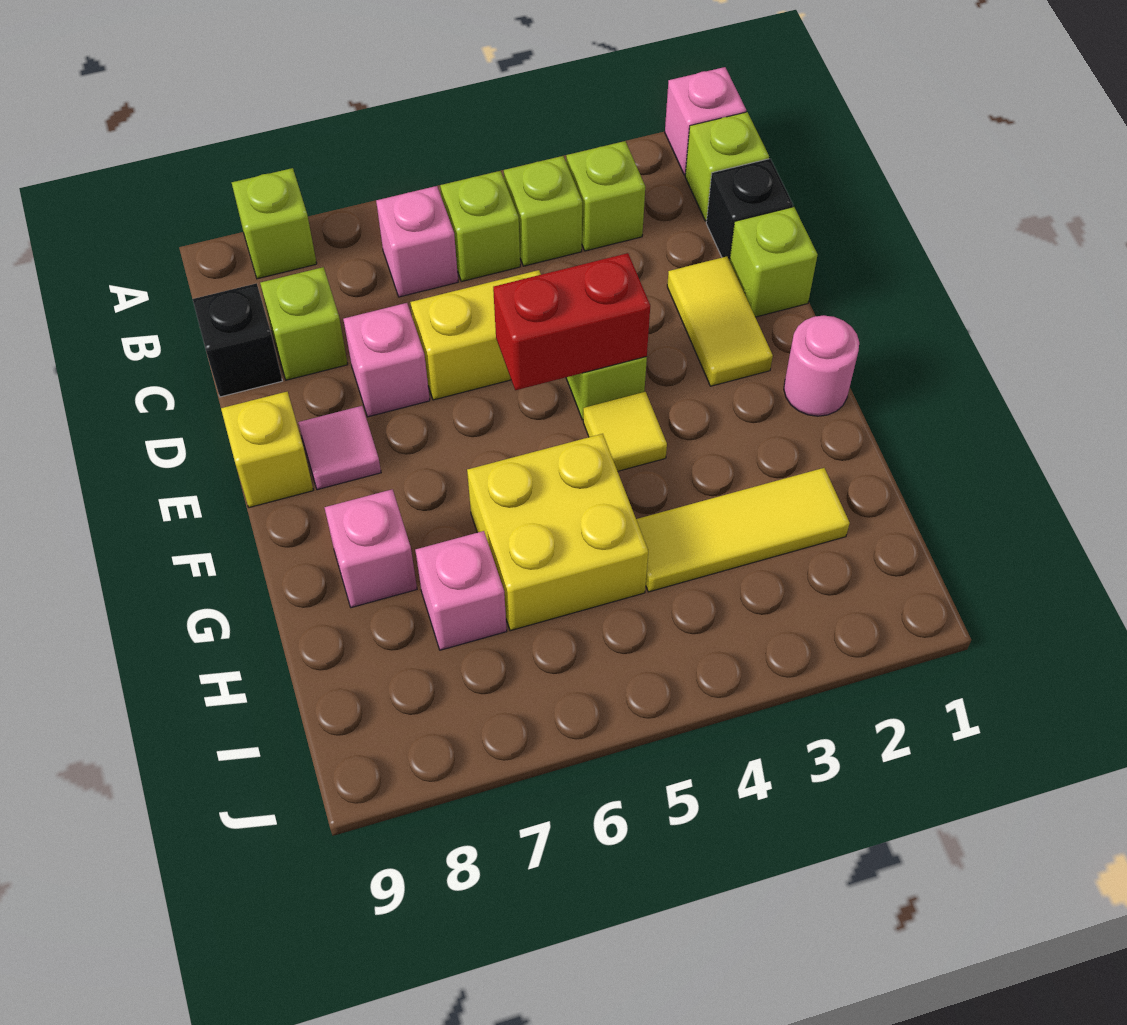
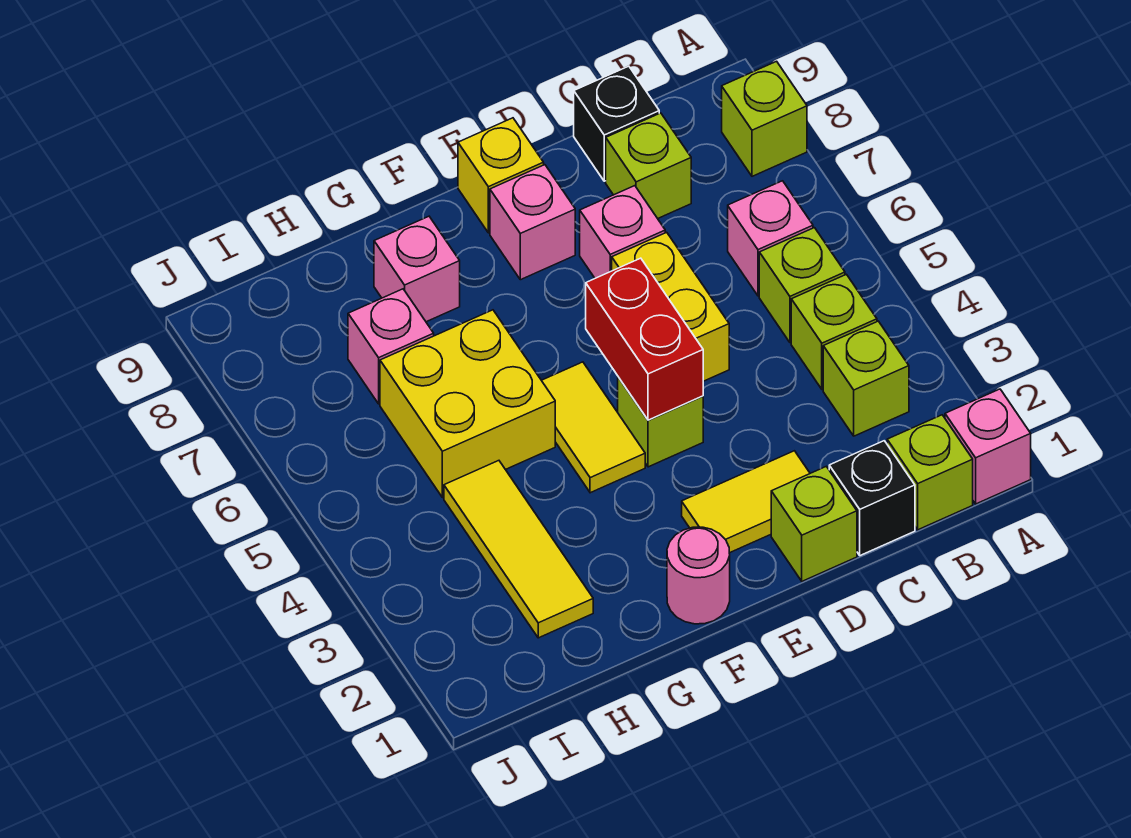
pink 1x1 tile [298,406,381,490] -> pink 1x1 brick [490,165,575,280]
yellow 1x1 tile [583,392,667,471] -> yellow 1x2 tile [542,362,645,493]

